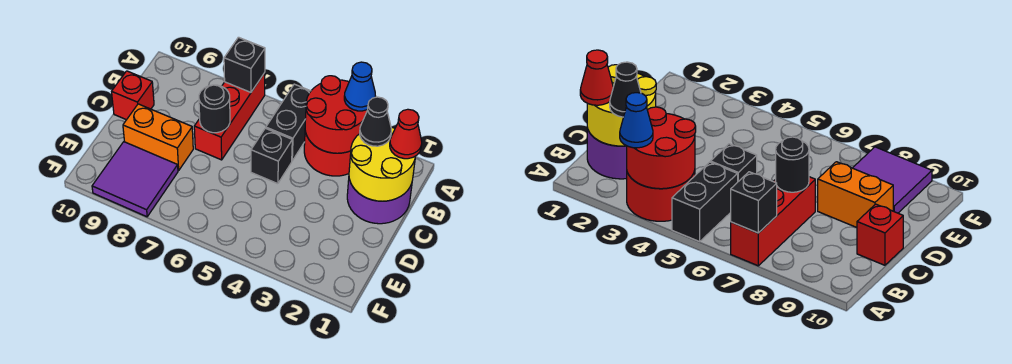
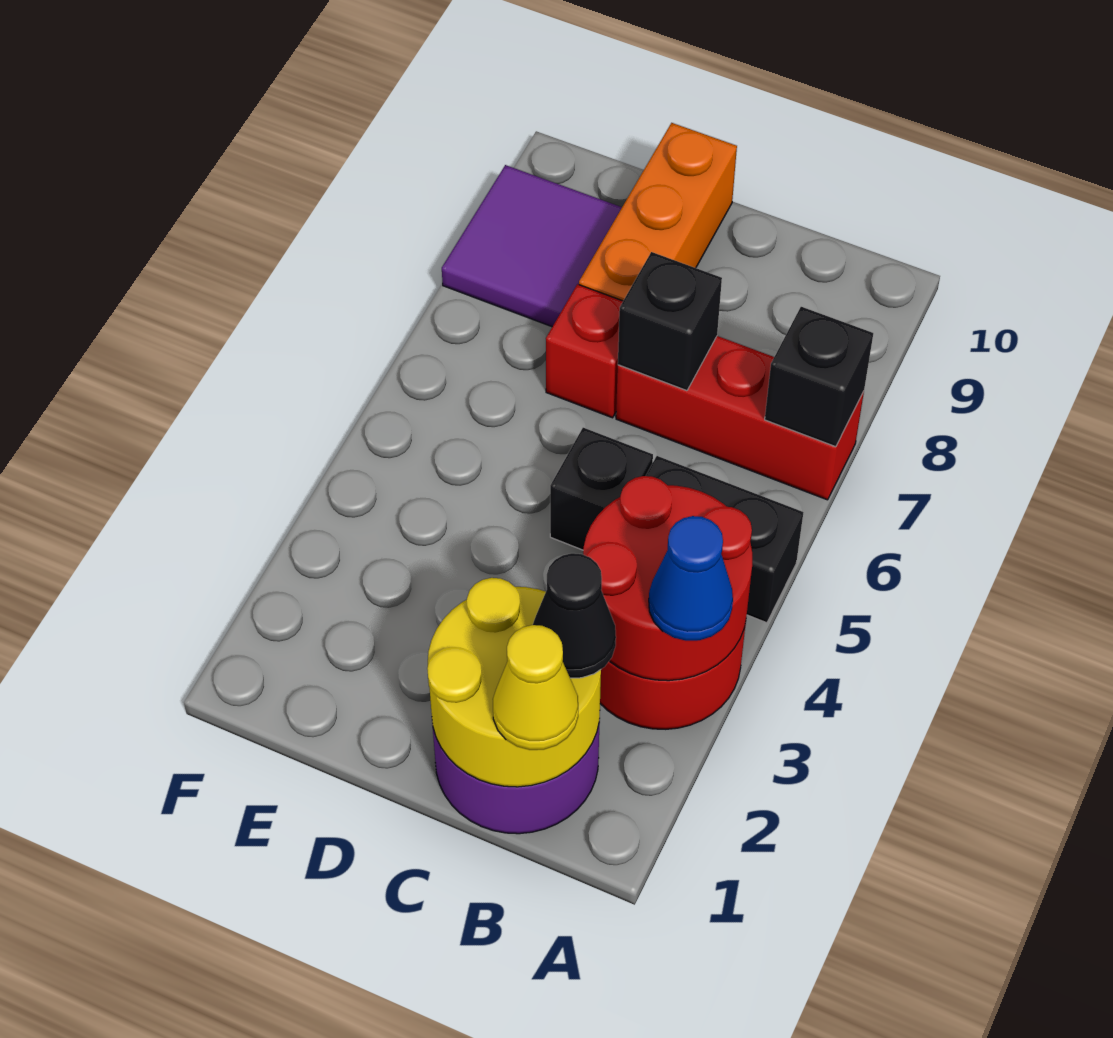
red 1x1 cone [390,109,422,159] -> yellow 1x1 cone [493,625,578,750]
black 1x1 round brick [199,85,230,133] -> black 1x1 brick [618,252,722,391]
red 1x1 brick [112,71,154,120] -> red 1x1 brick moved to [546,284,623,418]
orange 1x2 brick [123,104,193,171] -> orange 1x3 brick [579,123,737,301]

